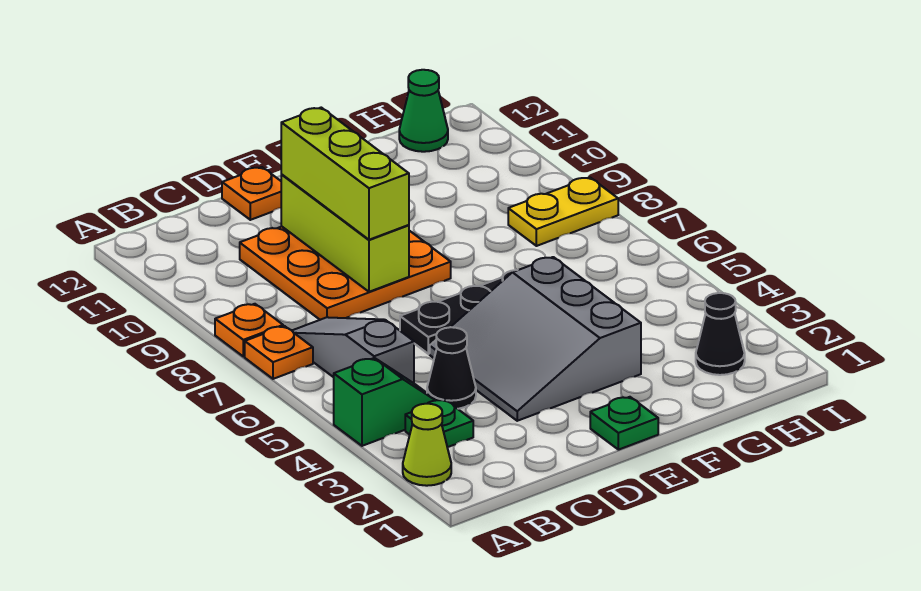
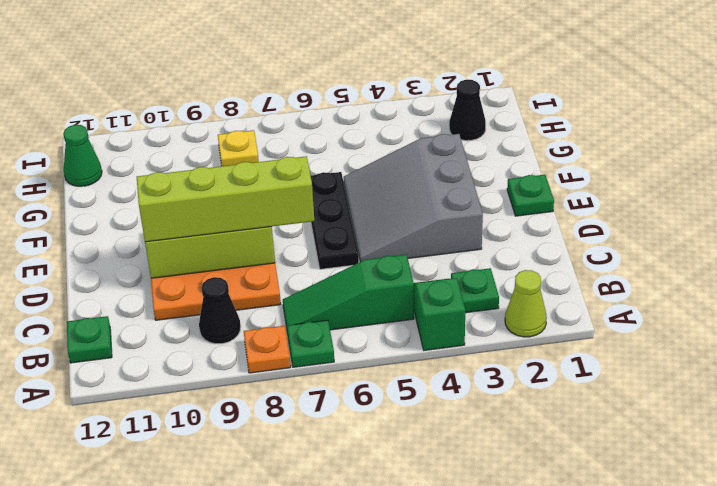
orange 1x1 plate [245,326,313,379] -> green 1x1 plate [287,320,334,367]
grey 1x3 slope [292,317,414,383] -> green 1x3 slope [283,255,414,333]
none -> green 1x1 plate [67,316,112,363]
black 1x1 cone [427,327,476,409] -> black 1x1 cone moved to [199,277,241,344]
grey 3x3 slope [430,257,641,421] -> grey 3x3 slope turned to [344,134,483,262]
lime 1x3 brick [281,108,409,240] -> lime 1x4 brick [137,156,314,242]
orange 1x1 plate [222,167,281,220] -> none
yellow 1x2 plate [508,177,618,246] -> yellow 1x1 plate [218,130,259,166]

